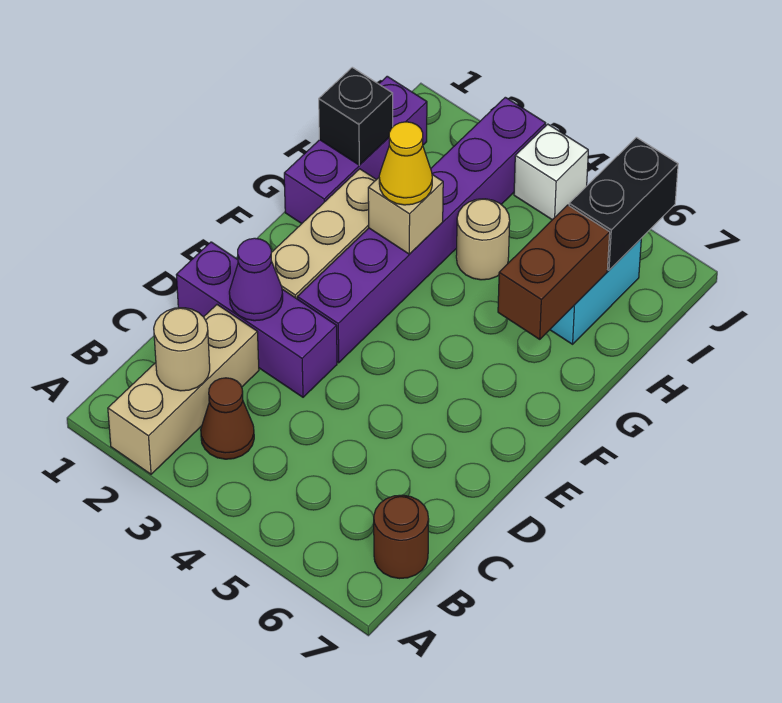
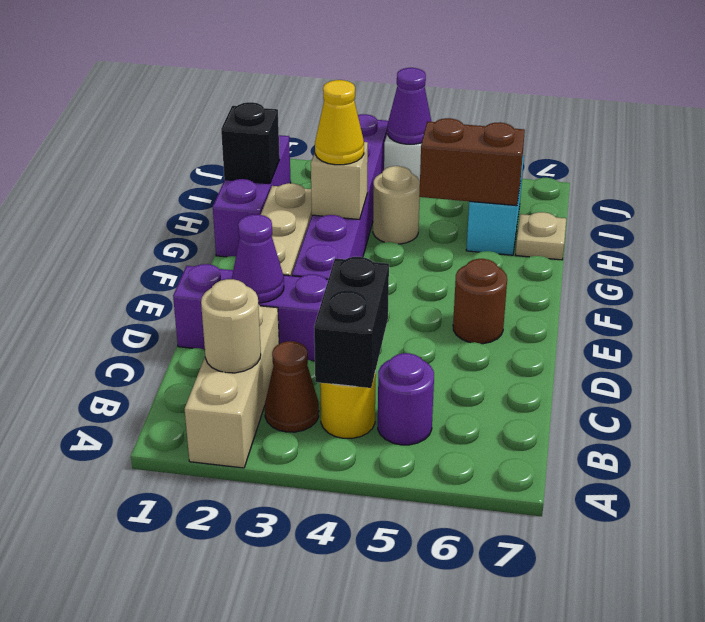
none -> yellow 1x1 round brick [320,371,376,439]
none -> purple 1x1 round brick [378,353,434,445]
brown 1x1 round brick [374,495,429,579] -> brown 1x1 round brick moved to [453,259,507,344]
brown 1x2 brick [498,205,610,339] -> brown 1x2 brick turned to [419,118,525,206]
none -> tan 1x1 plate [516,212,566,260]
black 1x2 brick [569,137,678,270] -> black 1x2 brick moved to [314,257,389,388]
none -> purple 1x1 cone [388,68,431,144]

